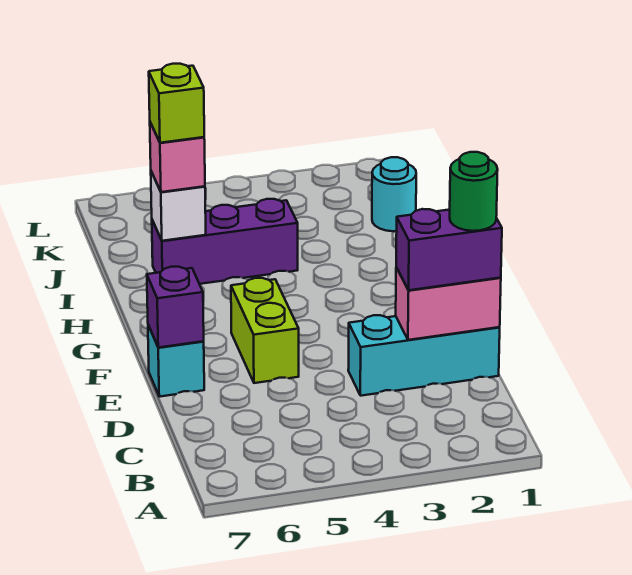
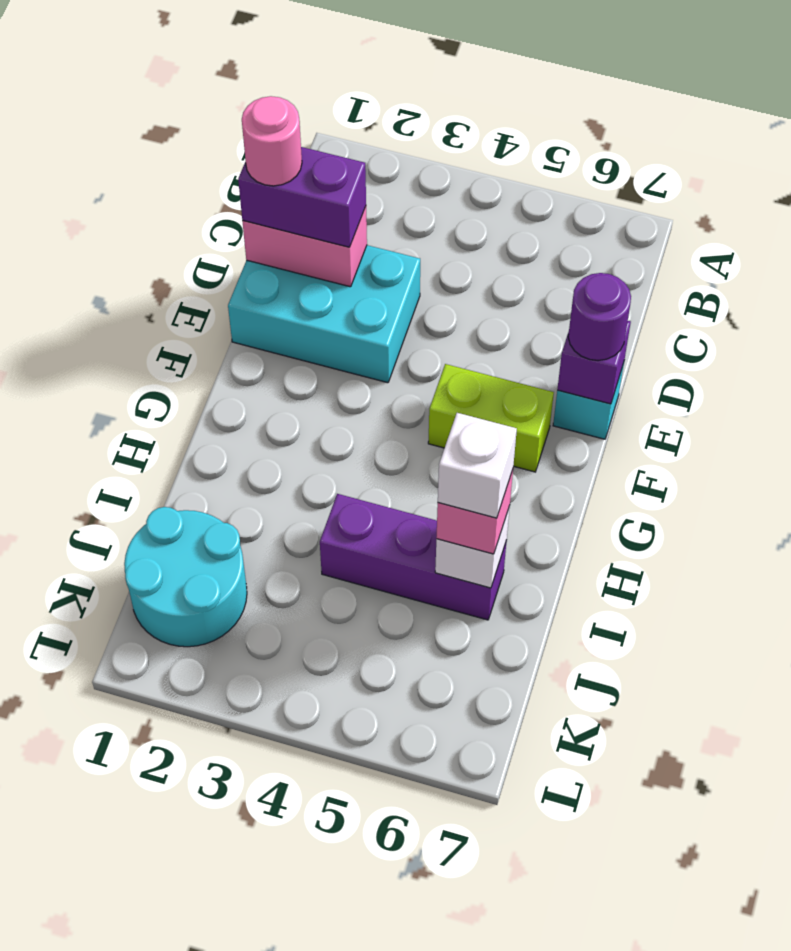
cyan 1x3 brick [348,315,500,396] -> cyan 2x3 brick [228,245,420,383]
green 1x1 round brick [450,152,498,231] -> pink 1x1 round brick [242,96,302,186]
lime 1x2 brick [231,278,299,383] -> lime 1x2 brick turned to [428,364,554,472]
none -> purple 1x1 round brick [568,273,631,361]
lime 1x1 brick [149,64,204,143] -> white 1x1 brick [438,413,517,518]
cyan 1x1 round brick [372,157,416,231] -> cyan 2x2 round brick [124,507,247,647]

